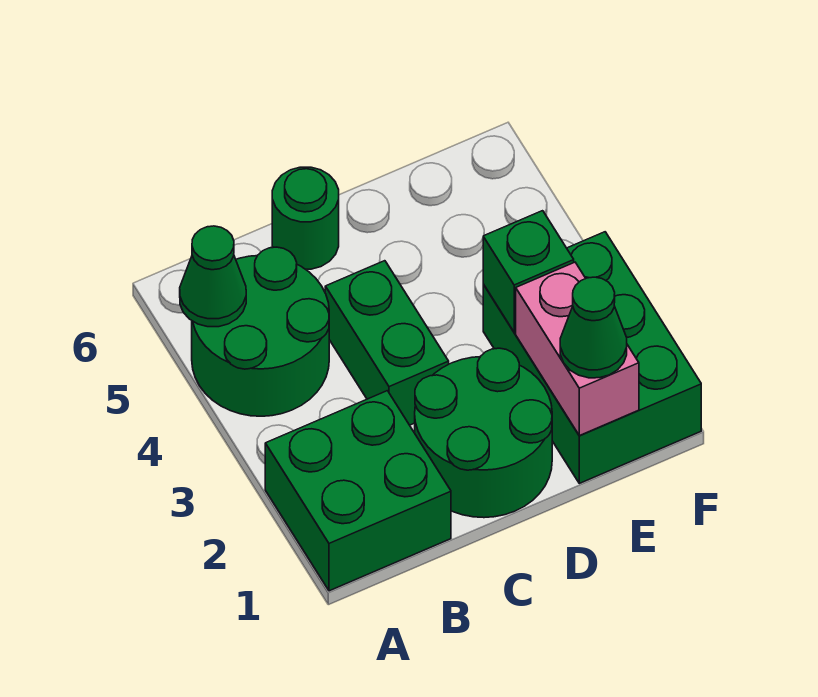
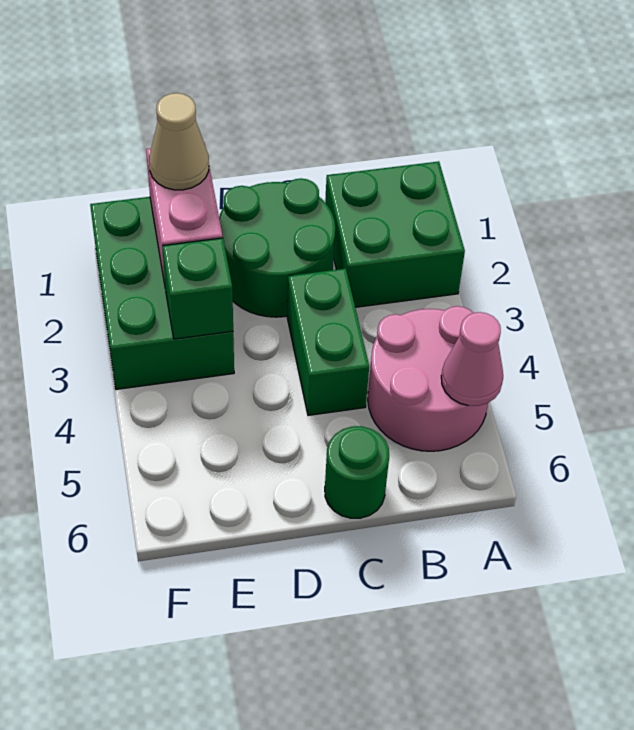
green 2x2 round brick [192,247,329,416] -> pink 2x2 round brick [368,306,488,451]
green 1x1 cone [180,226,246,327] -> pink 1x1 cone [441,312,503,406]
green 1x1 cone [560,277,627,378] -> tan 1x1 cone [149,93,209,190]

